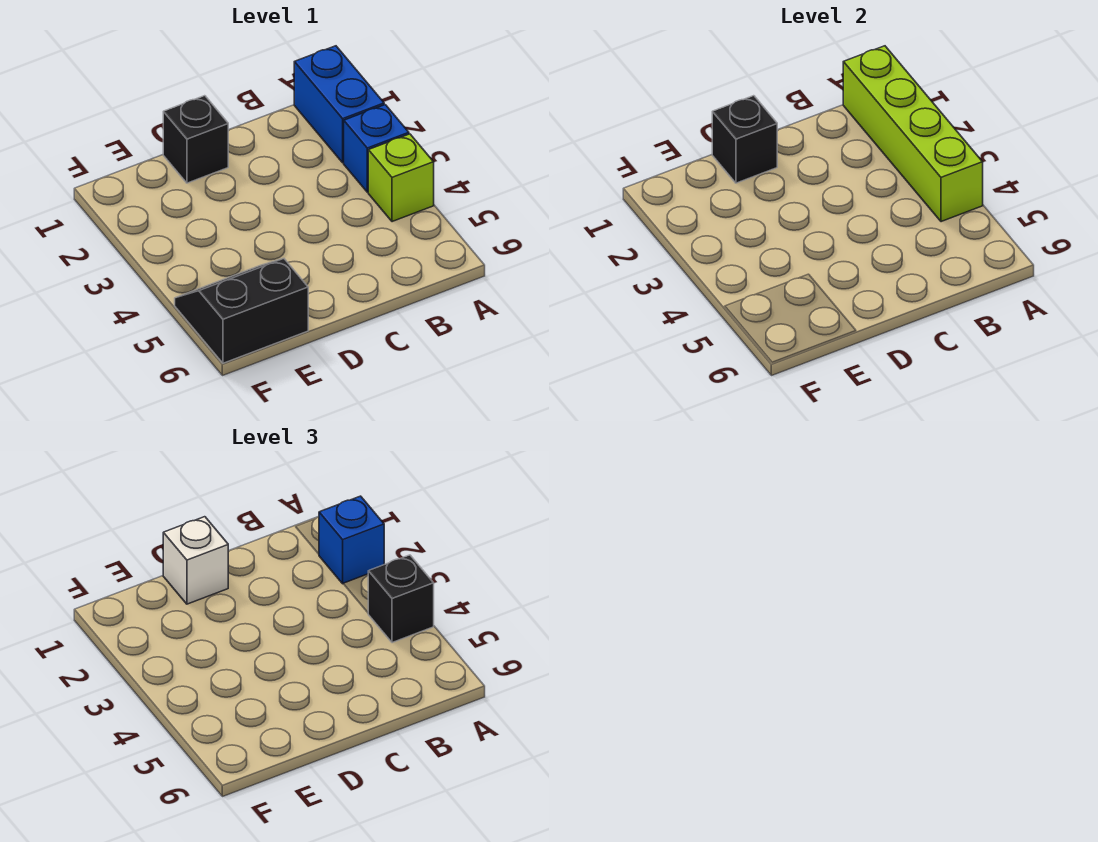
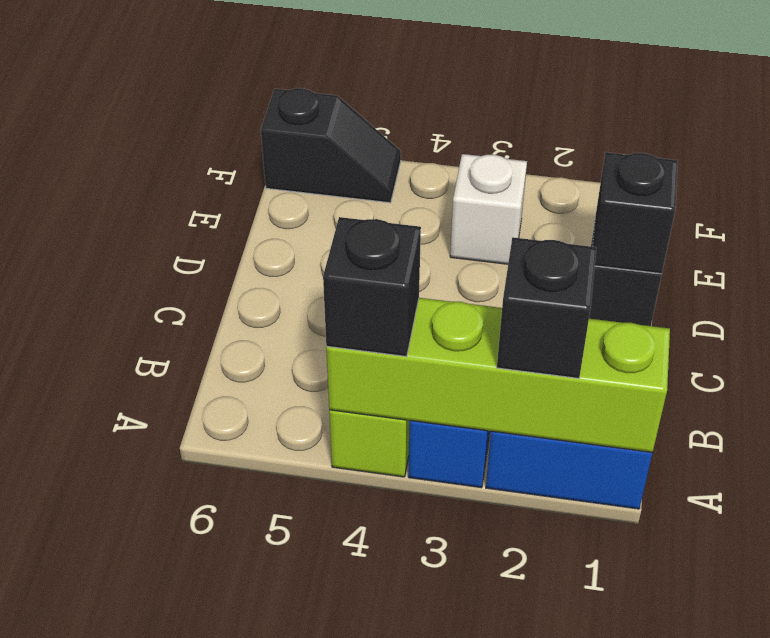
blue 1x1 brick [319,496,384,584] -> black 1x1 brick [497,237,596,378]
white 1x1 brick [163,517,228,604] -> white 1x1 brick moved to [450,154,527,264]
black 2x2 slope [175,259,308,363] -> black 1x2 slope [261,88,401,203]

